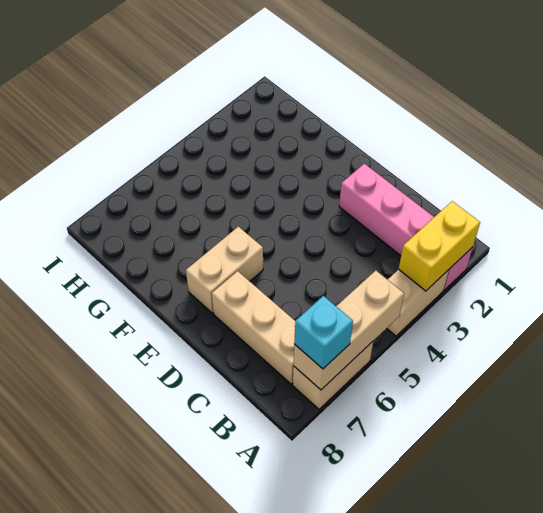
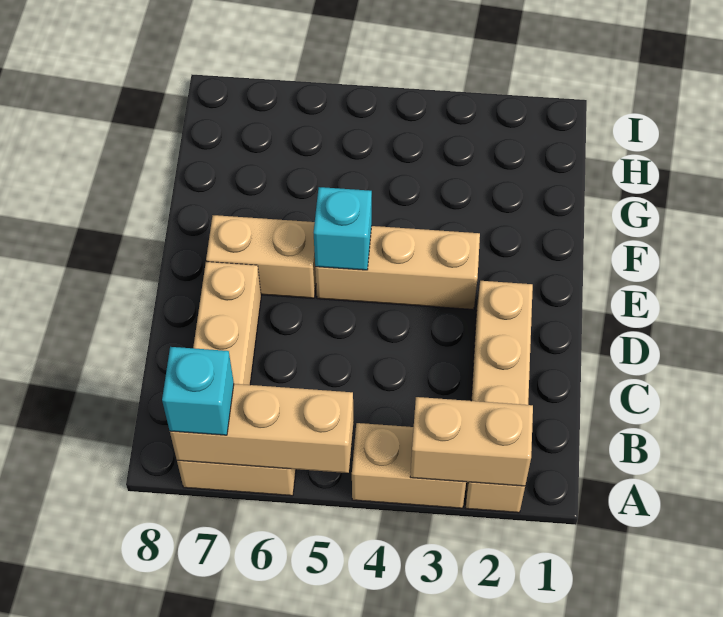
pink 1x4 brick [339,164,473,290] -> tan 1x4 brick [466,281,533,513]
yellow 1x2 brick [399,201,480,291] -> tan 1x2 brick [410,397,533,486]
none -> tan 1x3 brick [315,226,480,310]
none -> cyan 1x1 brick [314,187,372,270]

